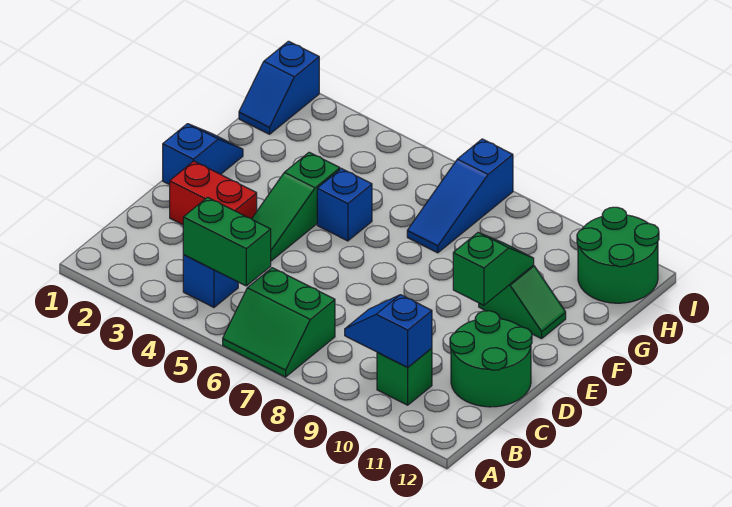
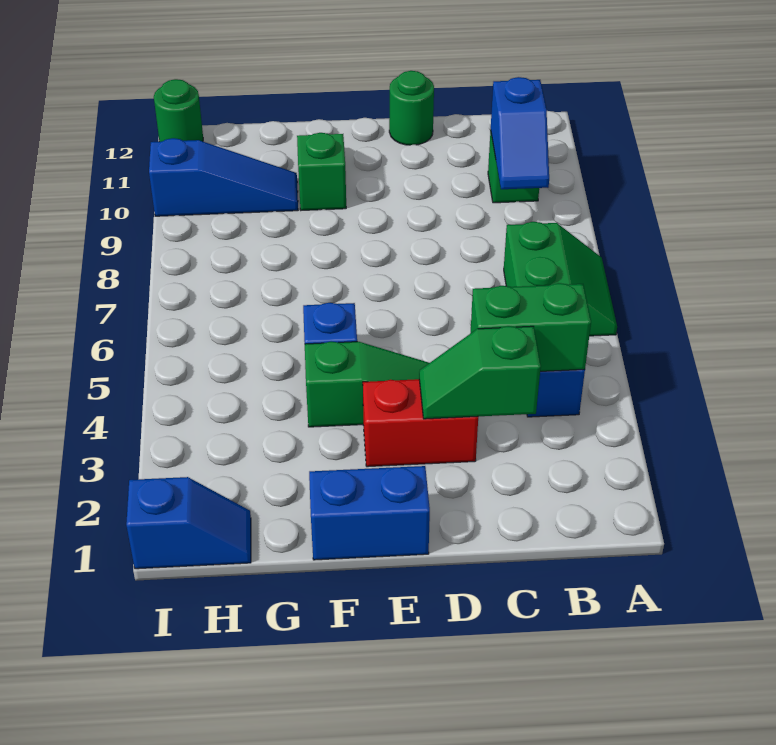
green 1x2 brick [183,197,271,286] -> green 1x2 brick turned to [471,283,591,371]
green 2x2 round brick [450,311,532,407] -> green 1x1 round brick [389,71,434,145]
red 1x2 brick [170,161,257,225] -> red 1x2 brick turned to [363,379,478,467]
blue 1x2 slope [163,124,243,185] -> blue 1x2 brick [309,466,430,560]
green 1x2 slope [453,233,534,305] -> green 1x2 slope moved to [419,326,541,419]
blue 1x3 slope [407,139,513,253] -> blue 1x3 slope moved to [149,138,298,216]
green 2x2 round brick [577,207,659,303] -> green 1x1 round brick [154,79,203,142]

